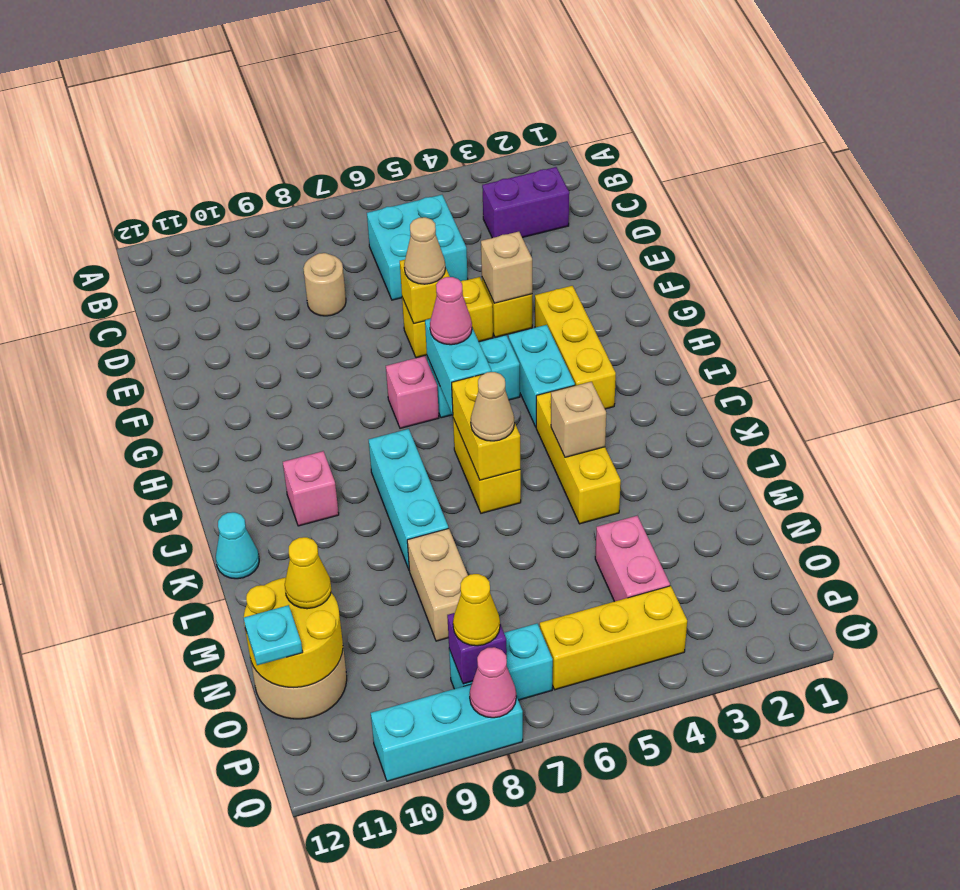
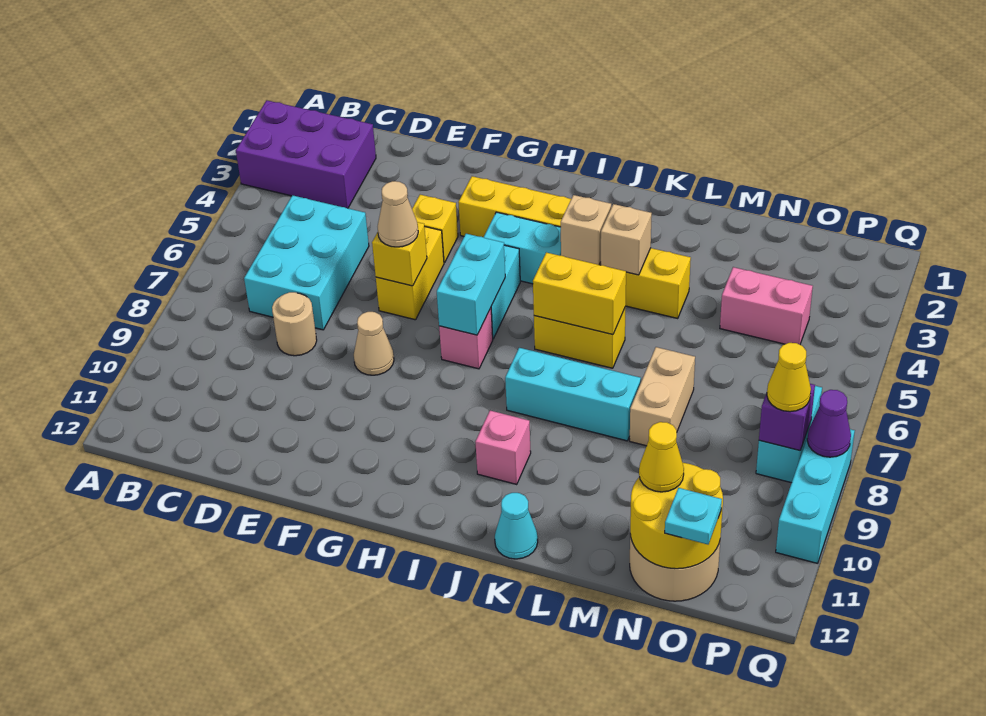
purple 1x2 brick [482,167,569,238] -> purple 2x3 brick [236,100,376,208]
cyan 2x2 brick [367,195,468,300] -> cyan 2x3 brick [244,195,369,330]
tan 1x1 brick [481,232,532,303] -> tan 1x1 brick moved to [561,195,611,265]
cyan 1x2 brick [425,319,491,415] -> cyan 1x2 brick turned to [437,234,505,335]
pink 1x1 cone [430,277,472,345] -> none
tan 1x1 cone [471,372,514,441] -> tan 1x1 cone moved to [354,312,394,375]
tan 1x2 brick [407,528,468,641] -> tan 1x2 brick turned to [630,347,695,446]
yellow 1x3 brick [540,586,687,690] -> none
pink 1x1 cone [470,647,516,718] -> purple 1x1 cone [807,390,851,457]

